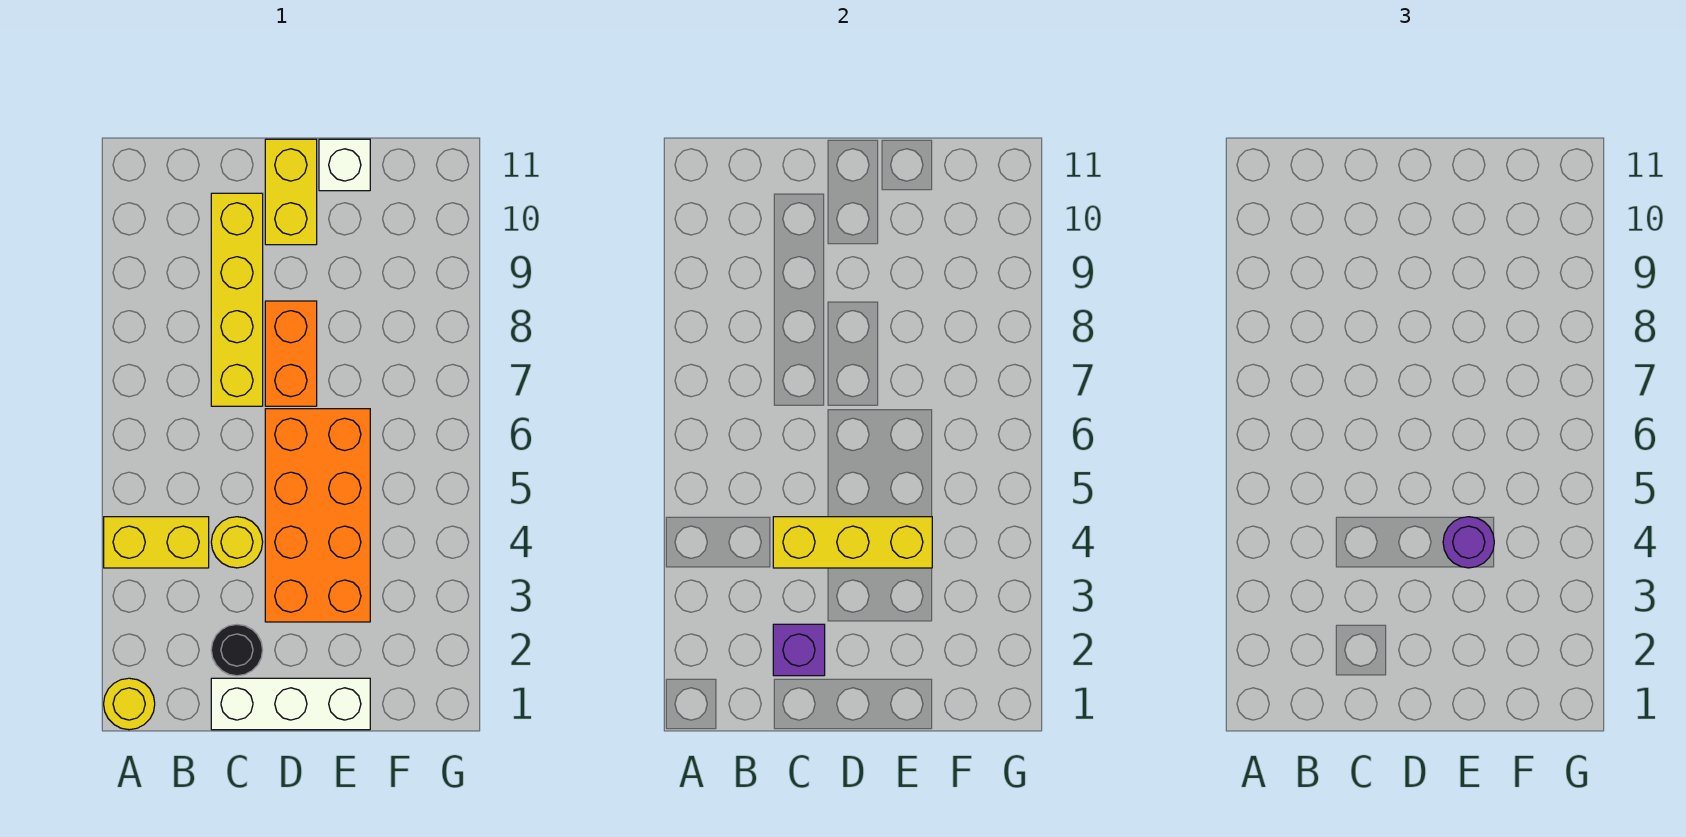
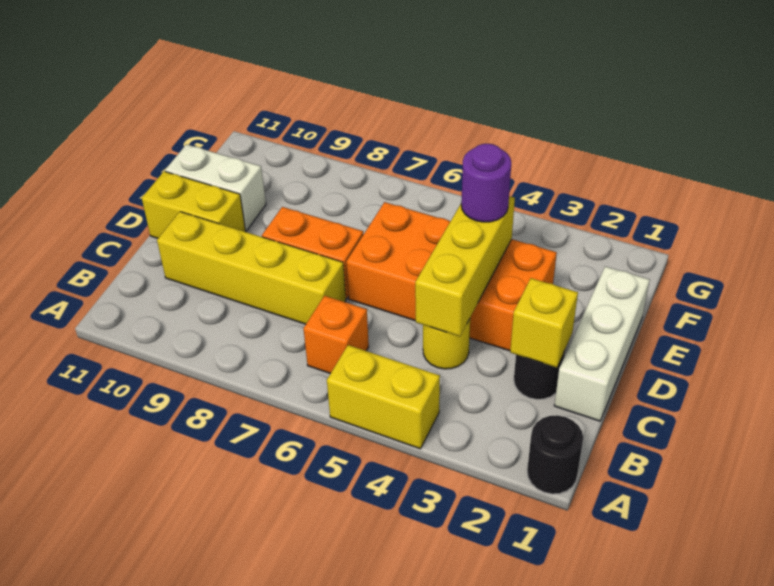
yellow 1x1 round brick [104,678,155,730] -> black 1x1 round brick [527,415,583,494]
yellow 1x2 brick [104,517,209,568] -> yellow 1x2 brick turned to [327,345,440,449]
none -> orange 1x1 brick [304,296,369,373]
purple 1x1 brick [773,624,825,676] -> yellow 1x1 brick [510,278,578,367]
white 1x1 brick [319,139,370,191] -> white 1x2 brick [165,144,266,231]

